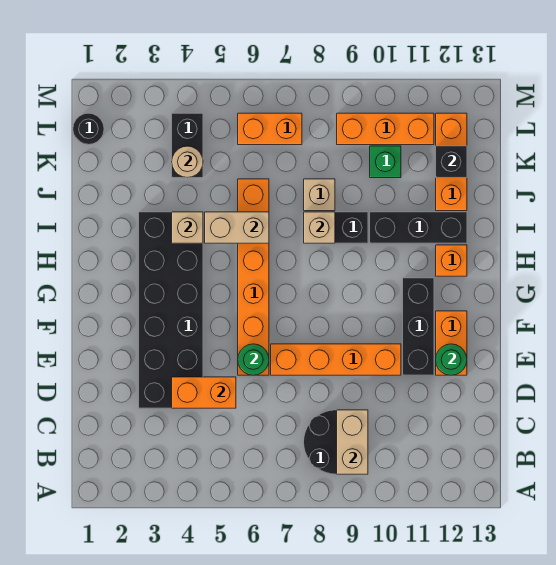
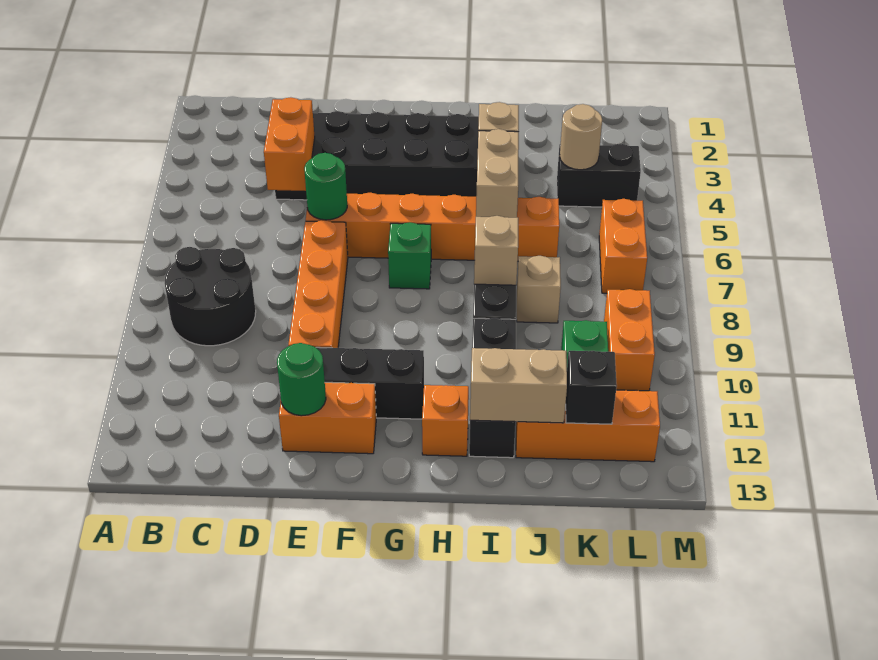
tan 1x2 brick [337,410,368,474] -> tan 1x2 brick moved to [470,348,567,423]
none -> green 1x1 brick [388,222,431,289]
black 1x1 round brick [73,113,104,145] -> none
orange 1x3 brick [337,113,434,145] -> orange 1x2 brick [604,289,655,391]

